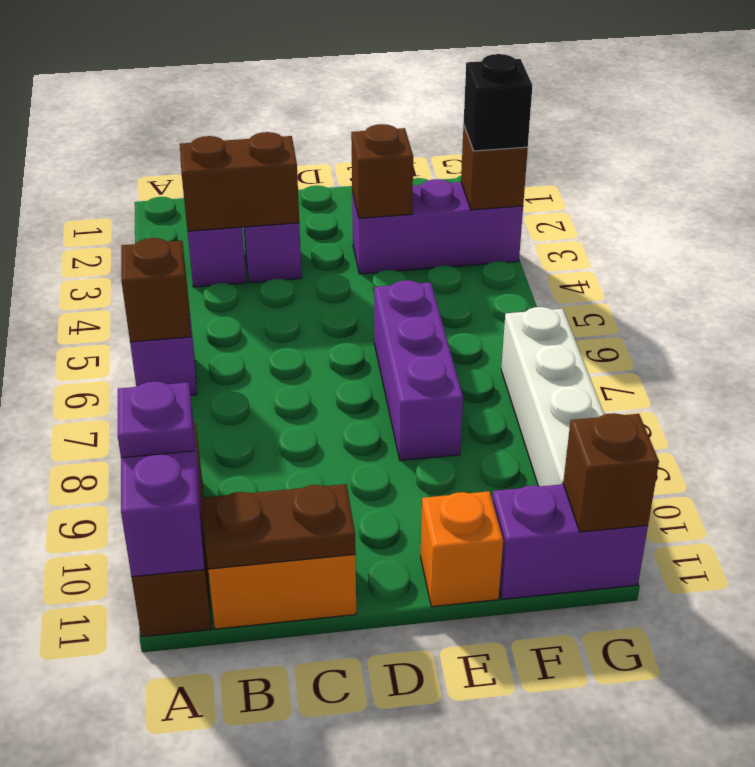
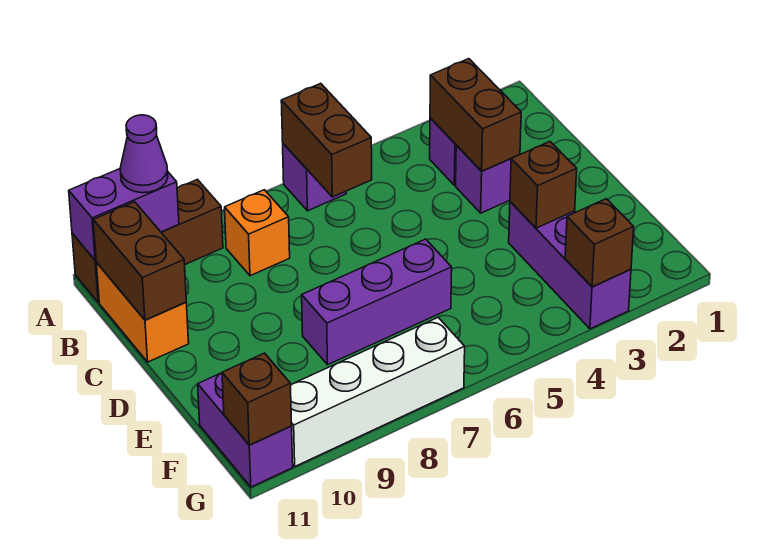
brown 1x1 brick [121,238,191,342] -> brown 1x2 brick [281,83,372,197]
purple 1x1 plate [118,382,194,458] -> purple 1x1 cone [120,115,168,193]
brown 1x2 plate [203,484,356,569] -> brown 1x2 brick [93,202,186,320]
orange 1x1 brick [420,491,503,607] -> orange 1x1 brick moved to [225,190,290,276]
black 1x1 brick [464,54,532,151] -> none

